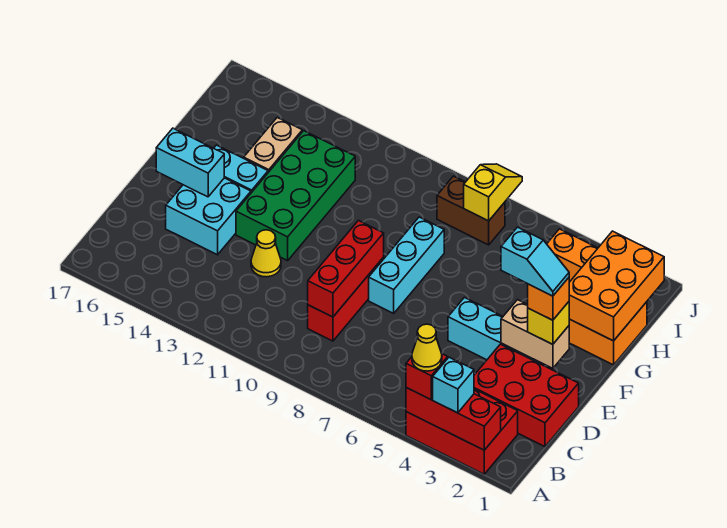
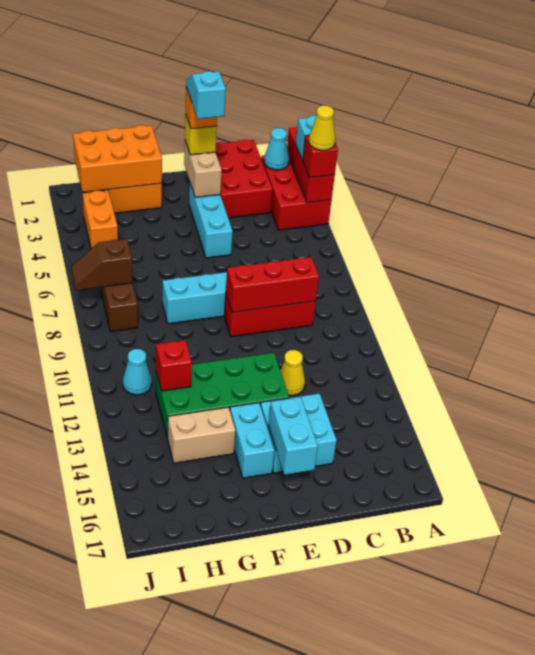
none -> cyan 1x1 cone [264,128,289,170]
none -> red 1x1 brick [156,340,192,391]
yellow 1x2 slope [464,164,522,221] -> brown 1x2 slope [71,239,132,290]
none -> cyan 1x1 cone [123,349,152,395]

